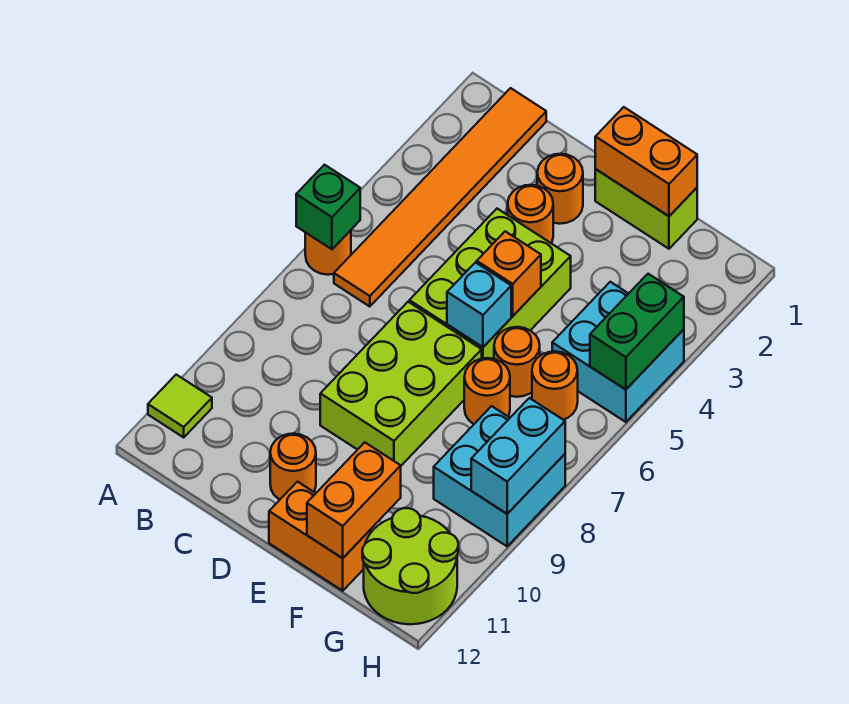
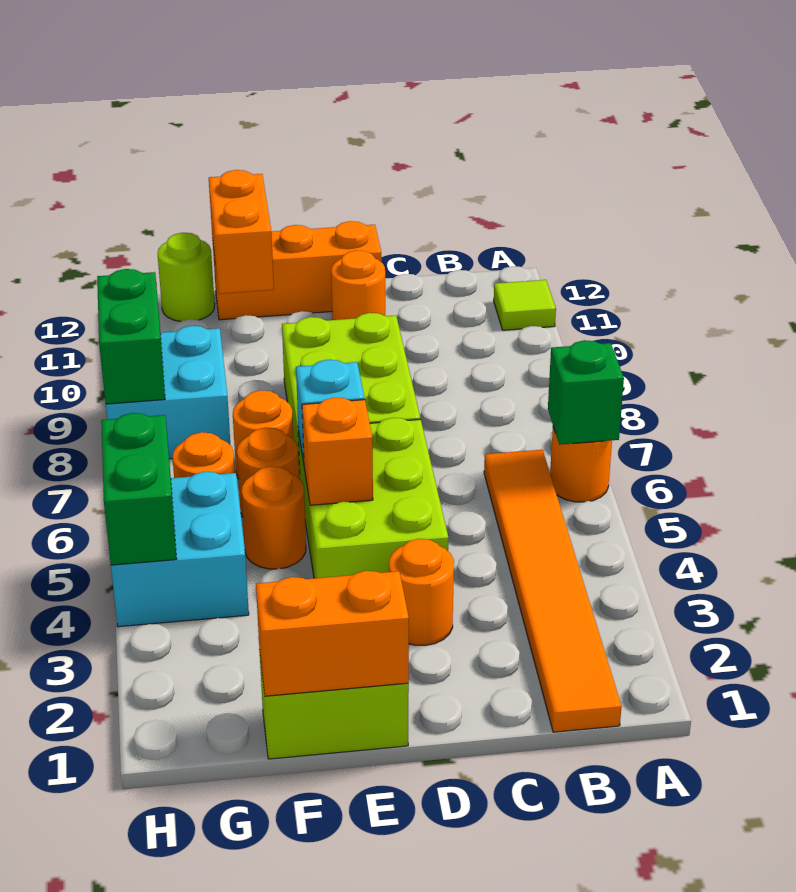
orange 1x1 round brick [537,154,583,224] -> orange 1x1 round brick moved to [242,466,306,569]
orange 1x2 brick [269,482,371,591] -> orange 1x3 brick [212,221,382,320]
lime 2x2 round brick [362,508,458,624] -> lime 1x1 round brick [158,233,215,322]
cyan 1x2 brick [471,398,565,514] -> green 1x2 brick [97,269,165,404]

